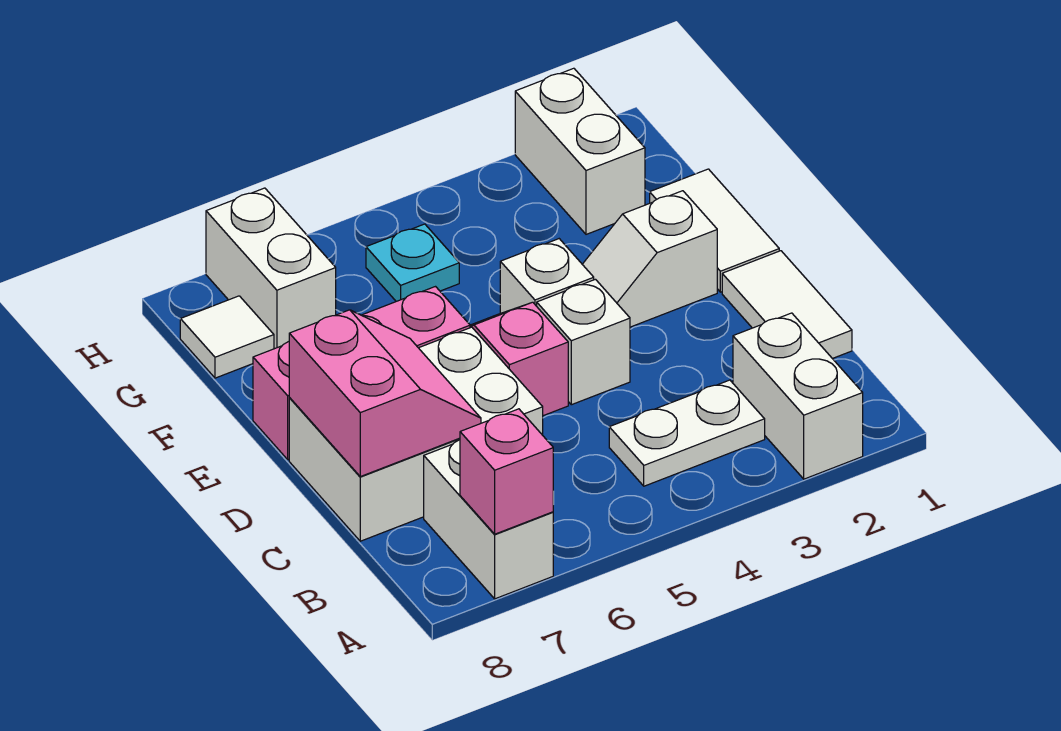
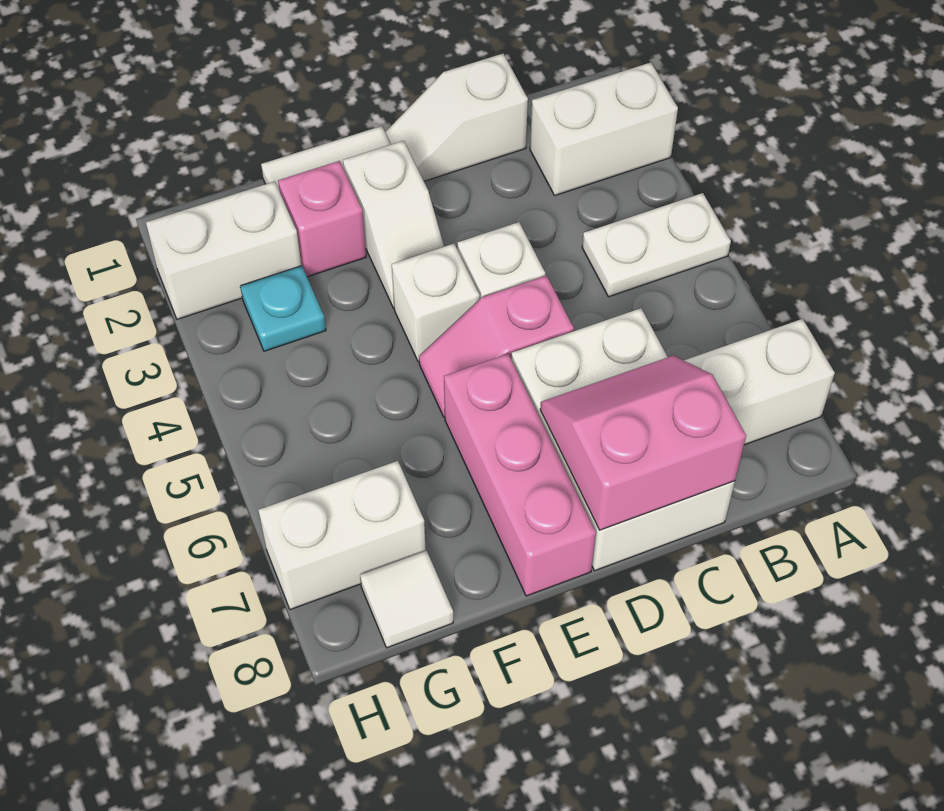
pink 1x1 brick [460,409,553,534] -> pink 1x1 brick moved to [278,161,366,277]
white 1x2 plate [609,380,765,486] -> white 1x2 plate turned to [582,193,731,297]
white 1x2 tile [722,251,852,359] -> white 1x2 slope [385,54,528,181]
cyan 1x1 plate [366,224,459,301] -> cyan 1x1 plate moved to [240,266,326,351]

